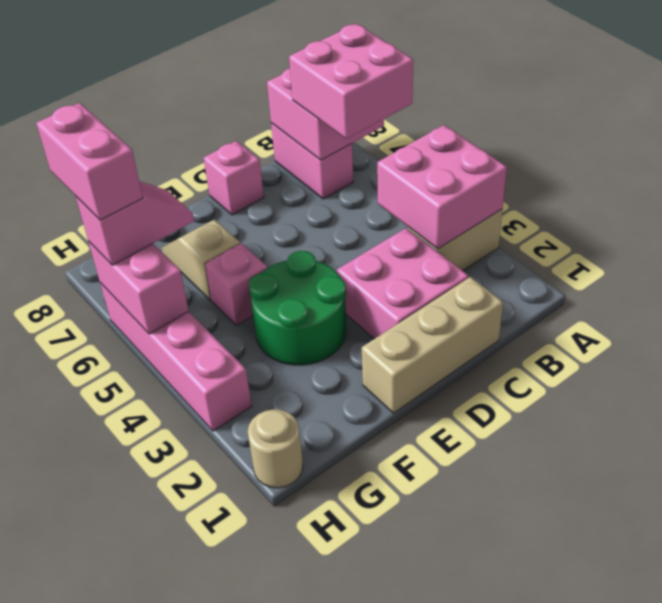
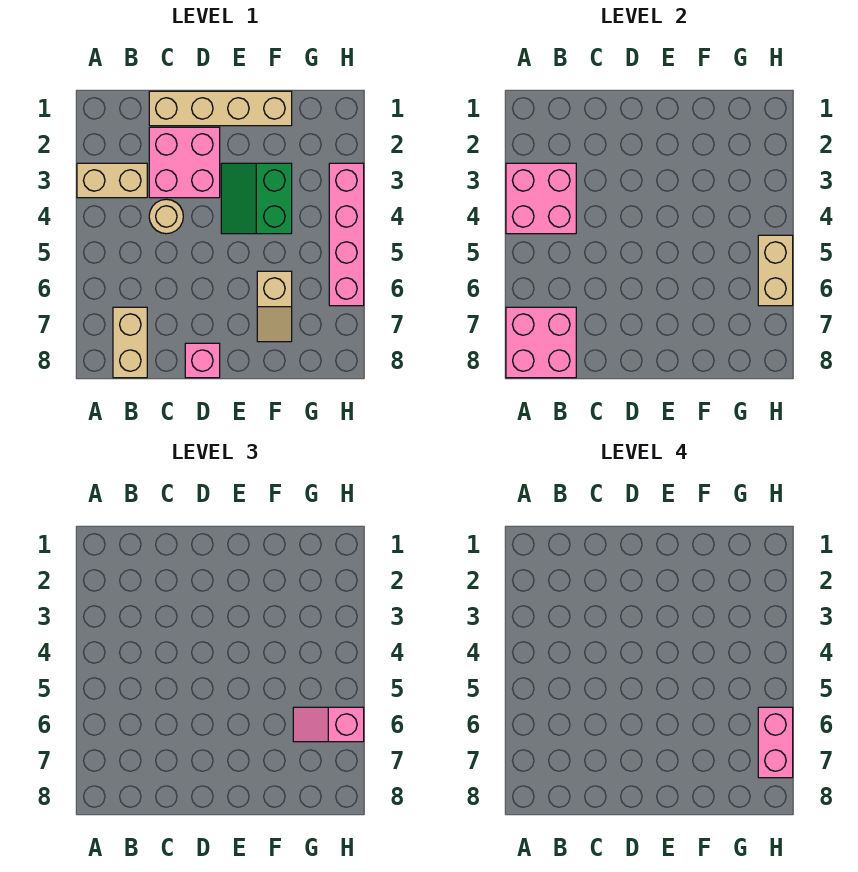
pink 2x2 brick [289,24,413,139] -> none
pink 1x2 brick [271,123,353,199] -> tan 1x2 brick [113,307,147,378]
tan 1x3 brick [362,277,503,413] -> tan 1x4 brick [149,91,292,126]
green 2x2 round brick [249,251,346,365] -> green 2x2 slope [221,163,292,234]
pink 1x1 brick [205,243,267,325] -> none
tan 1x1 round brick [248,409,303,488] -> tan 1x1 round brick moved to [149,199,183,234]
pink 1x2 brick [88,241,189,334] -> tan 1x2 brick [758,235,793,306]

